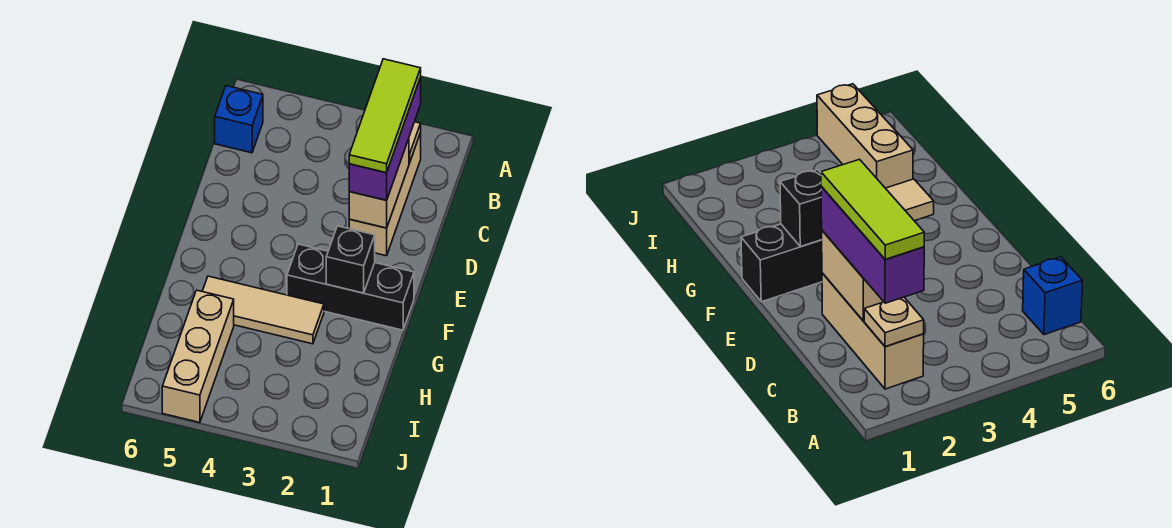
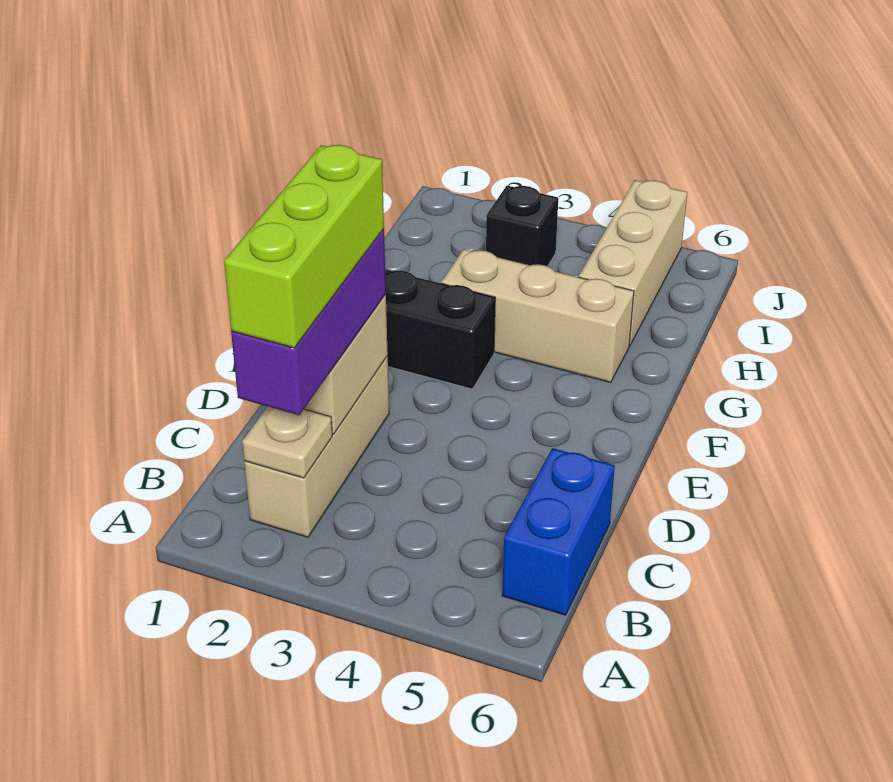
lime 1x3 tile [349,59,421,173] -> lime 1x3 brick [224,145,384,348]
blue 1x1 brick [215,86,263,153] -> blue 1x2 brick [502,448,615,615]
black 1x1 brick [326,226,375,293] -> black 1x1 brick moved to [486,186,558,266]
tan 1x3 tile [202,276,324,344] -> tan 1x3 brick [441,249,634,382]

